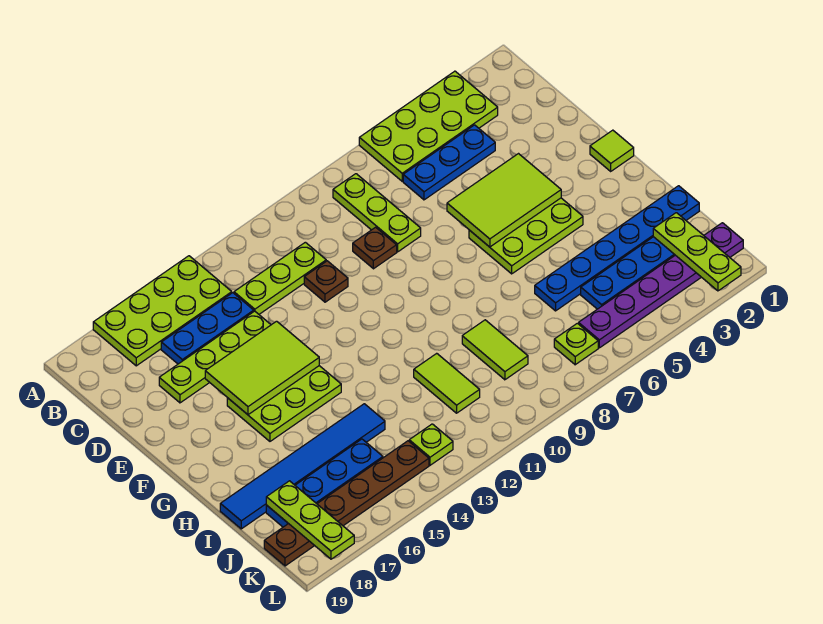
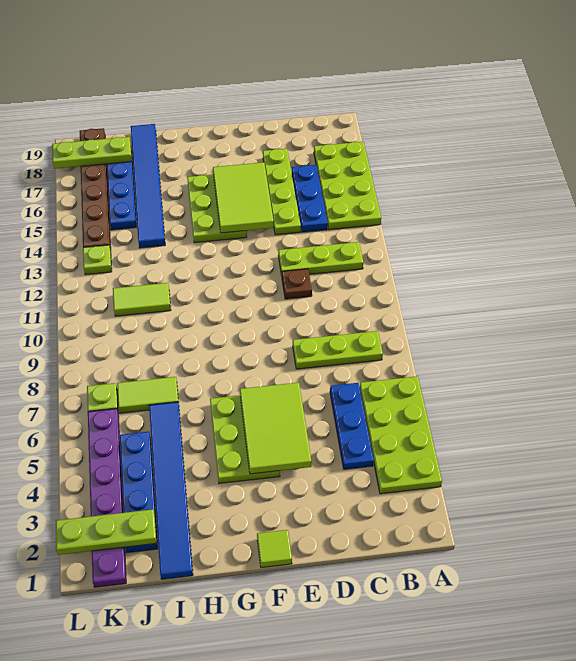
lime 1x3 plate [234,242,326,314] -> lime 1x3 plate turned to [278,242,363,275]
brown 1x1 plate [353,227,397,269] -> none
blue 1x6 plate [535,186,699,311] -> blue 1x6 tile [149,402,193,579]
lime 1x2 tile [462,320,528,380] -> lime 1x2 tile moved to [117,377,179,413]

